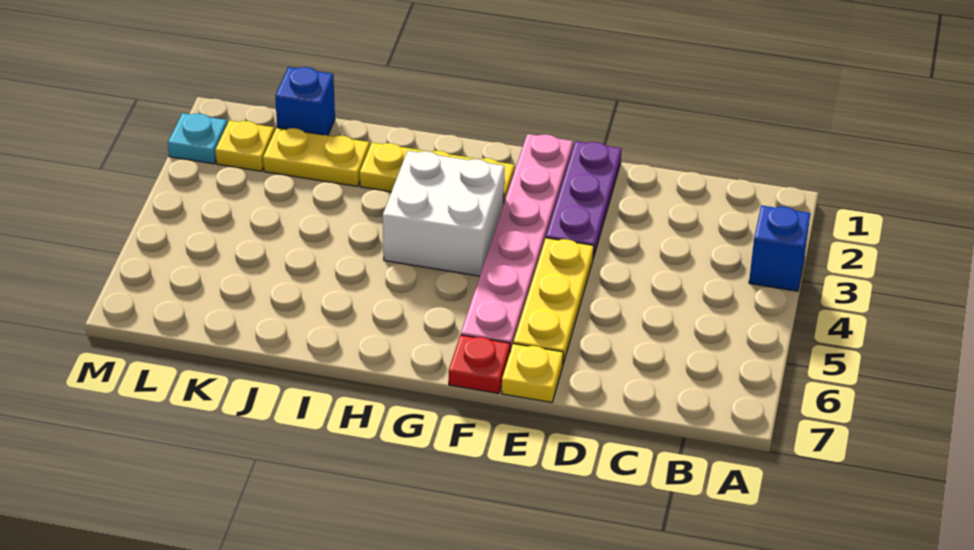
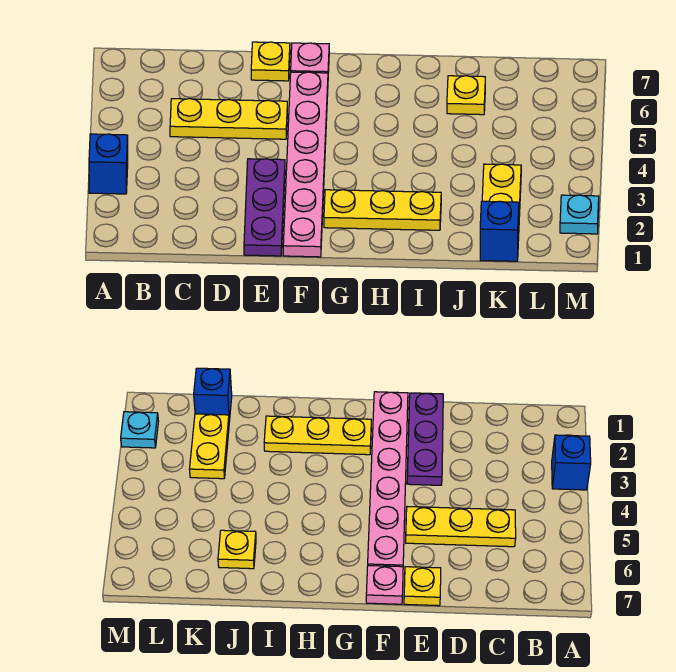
yellow 1x3 plate [513,238,594,363] -> yellow 1x3 plate turned to [170,99,287,139]
red 1x1 plate [449,335,510,394] -> pink 1x1 plate [291,43,329,73]
white 2x2 brick [383,151,504,276] -> none
yellow 1x2 plate [263,128,370,186] -> yellow 1x2 plate turned to [482,164,521,217]
yellow 1x1 plate [215,120,274,171] -> yellow 1x1 plate moved to [447,76,485,115]

